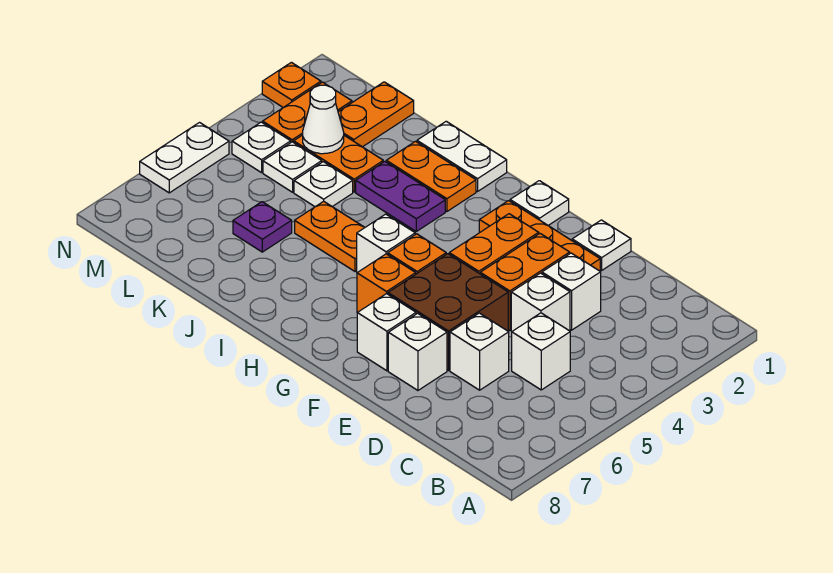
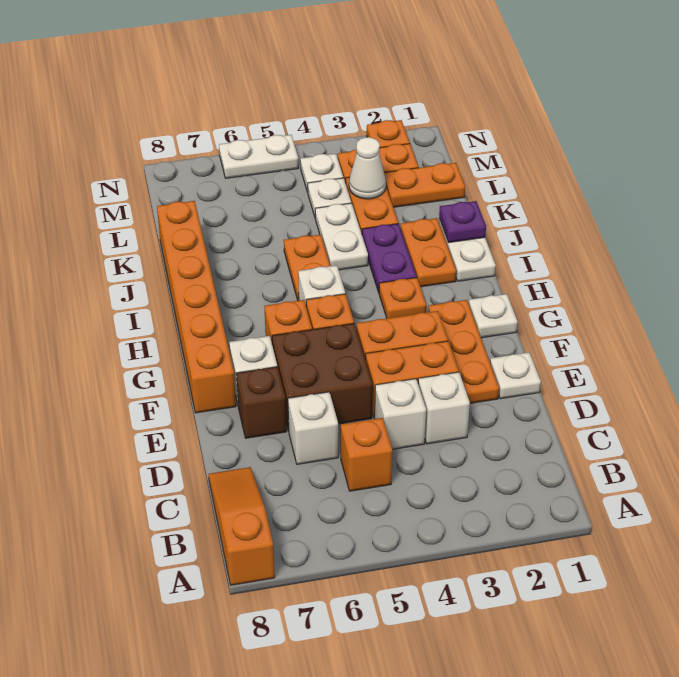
none -> orange 1x3 slope [209,467,275,585]
white 1x1 brick [512,313,570,390] -> orange 1x1 brick [341,418,392,491]
white 1x1 brick [388,313,447,390] -> brown 1x1 brick [236,367,286,438]
none -> orange 1x6 brick [157,201,236,413]
none -> orange 1x1 plate [379,278,426,318]
white 1x1 plate [294,162,353,207] -> white 1x2 plate [315,203,368,270]
purple 1x1 plate [233,202,292,252] -> purple 1x1 plate moved to [439,201,486,243]

